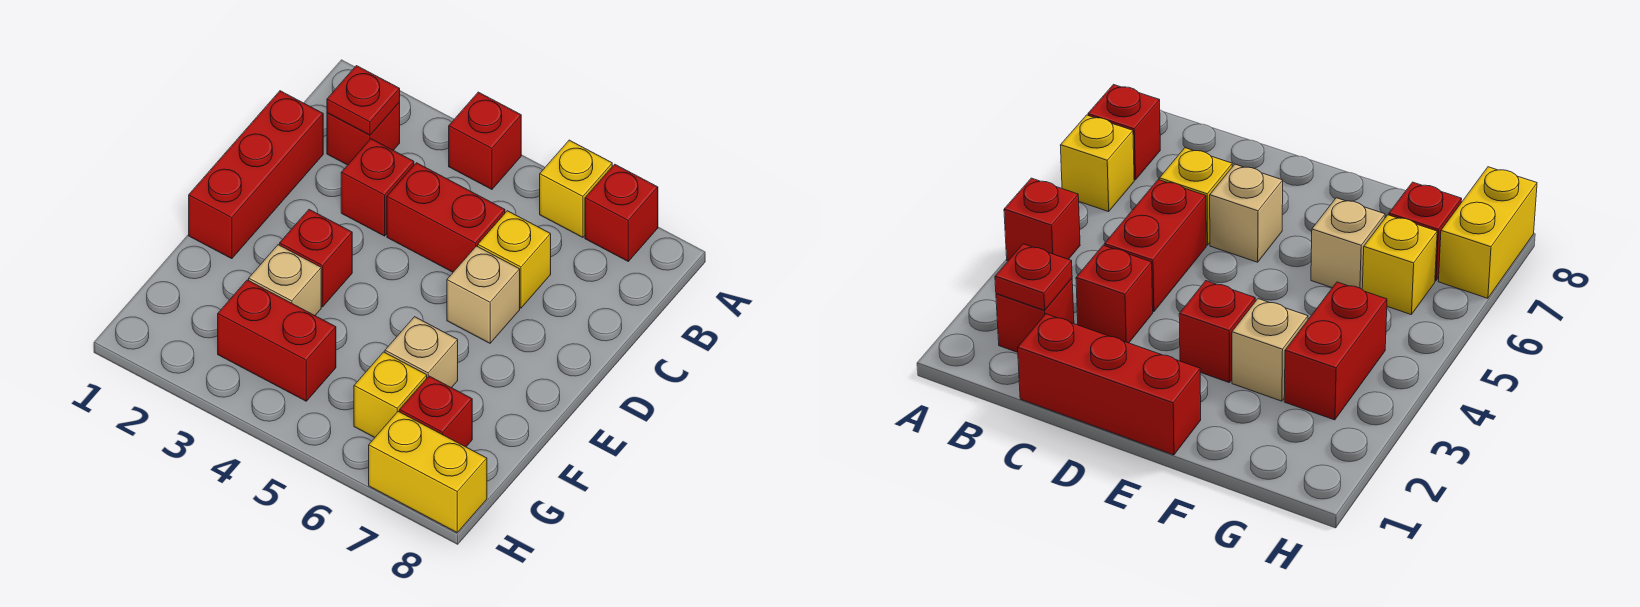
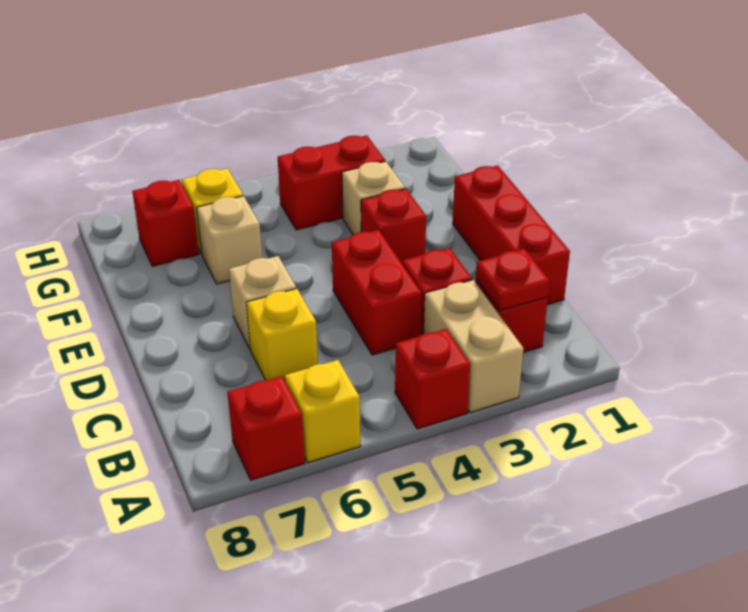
none -> tan 1x2 brick [424,280,524,413]
red 1x2 brick [387,163,505,272] -> red 1x2 brick turned to [332,230,421,355]
yellow 1x2 brick [369,411,487,532] -> none

